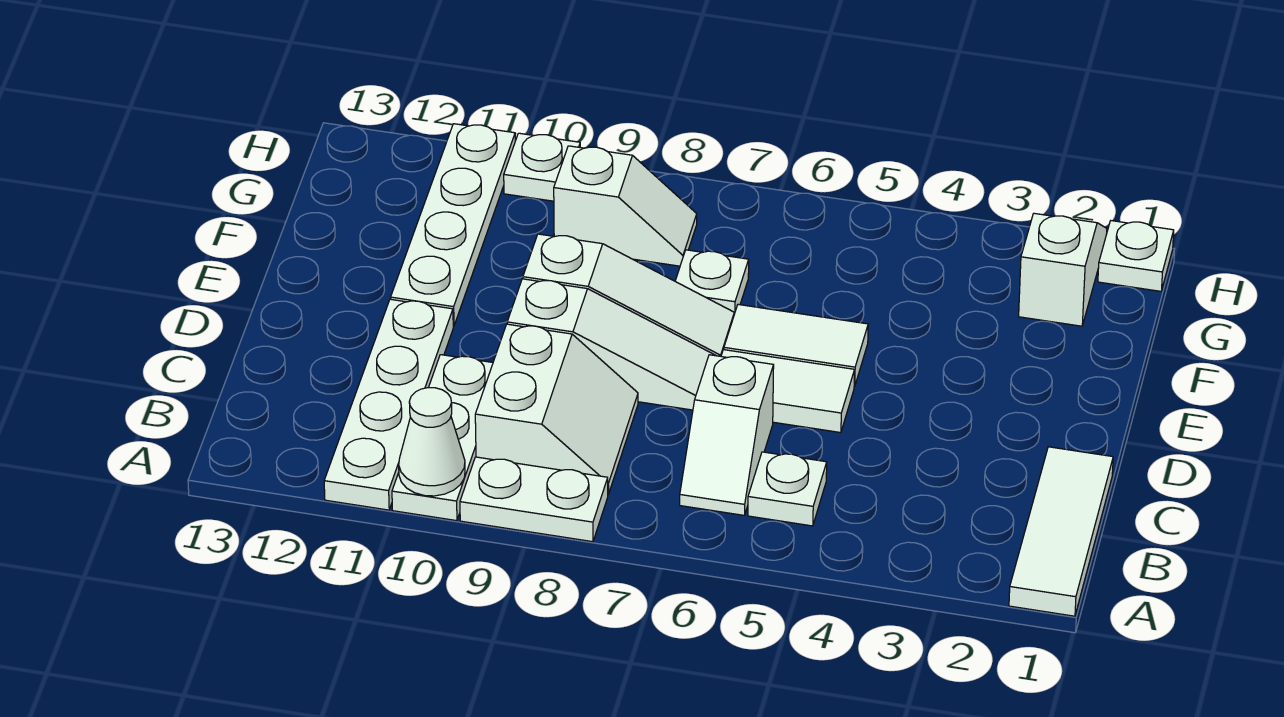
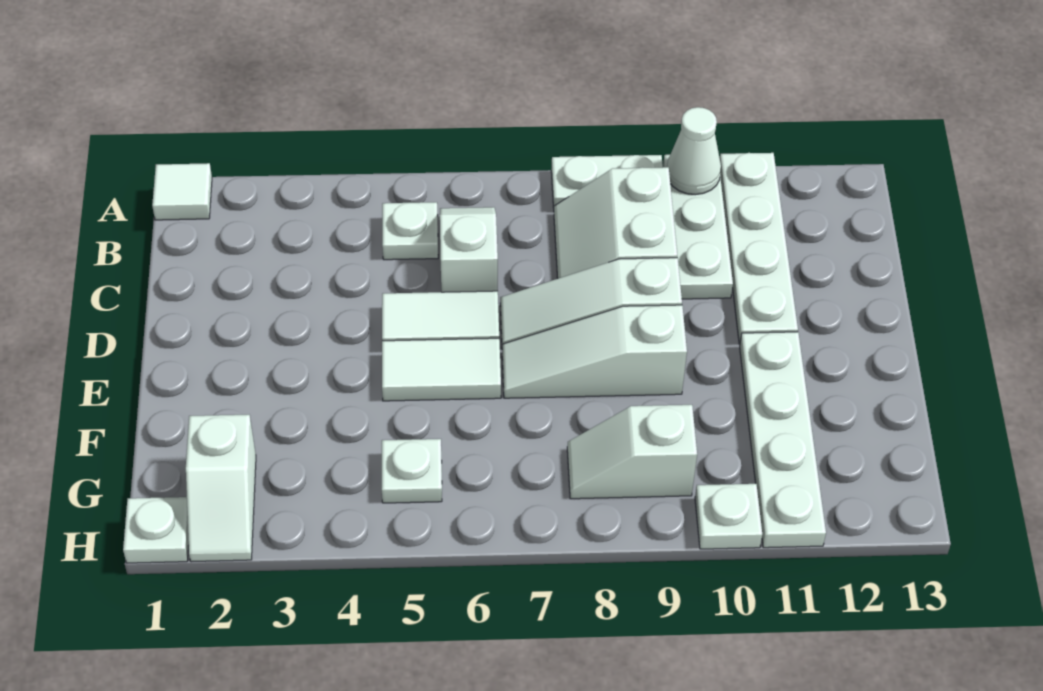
white 1x3 tile [1009,447,1113,616] -> white 1x1 tile [152,163,212,220]
white 1x1 plate [675,250,749,314] -> white 1x1 plate moved to [382,439,442,503]

